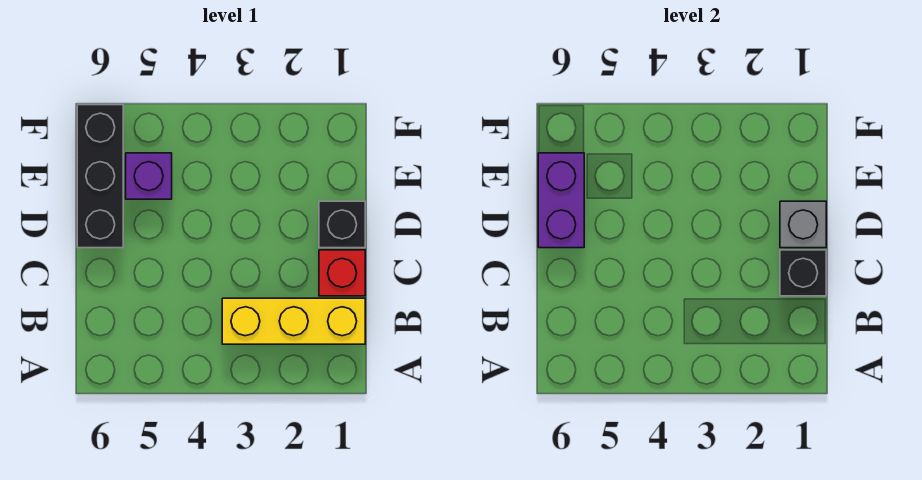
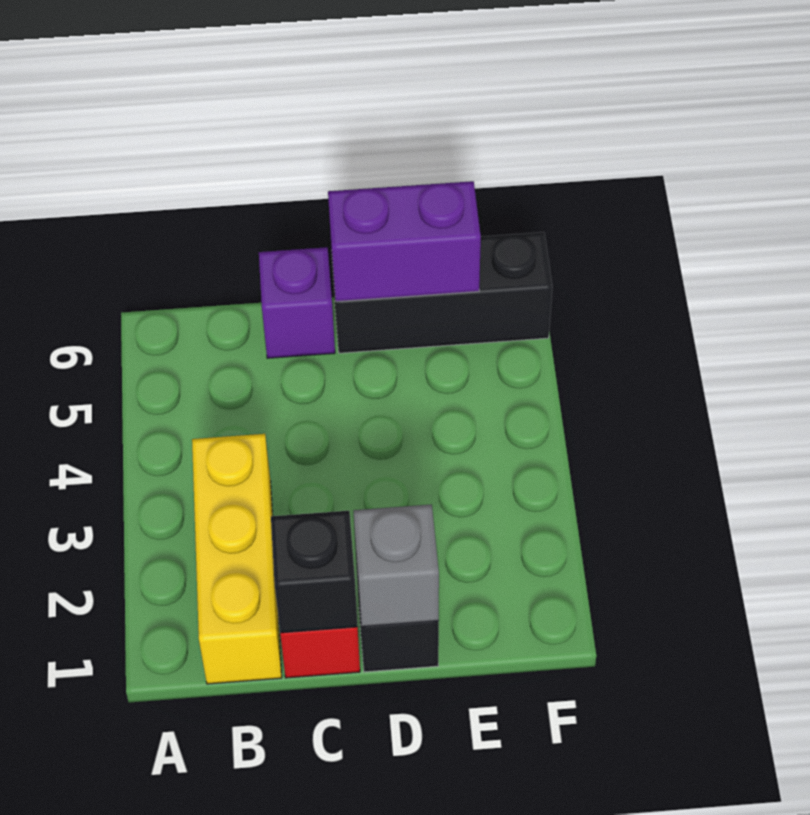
purple 1x1 brick [126,153,172,199] -> purple 1x1 brick moved to [259,247,335,358]

